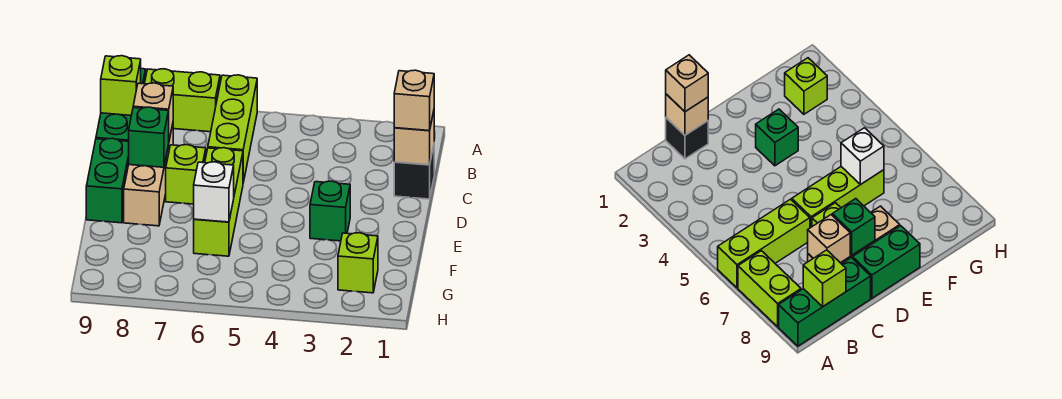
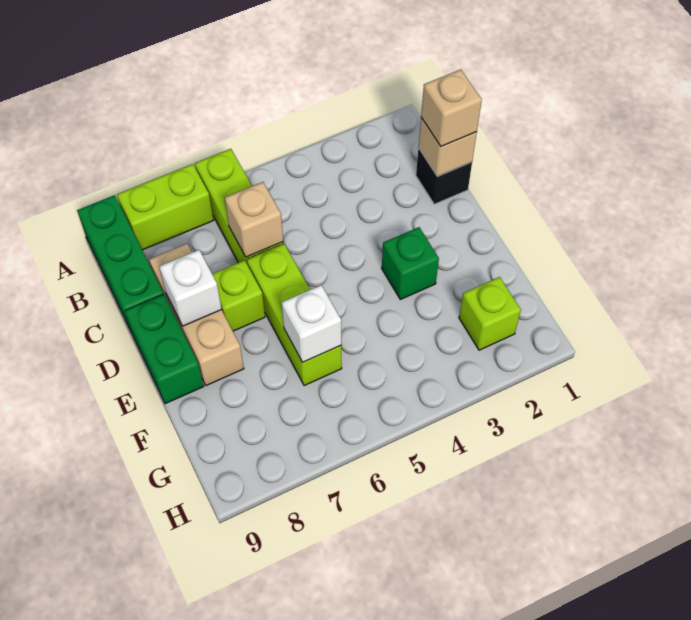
lime 1x1 brick [101,56,141,115] -> none
tan 1x1 brick [133,83,173,140] -> tan 1x1 brick moved to [225,182,283,257]
green 1x1 brick [129,107,169,167] -> white 1x1 brick [159,250,222,326]

